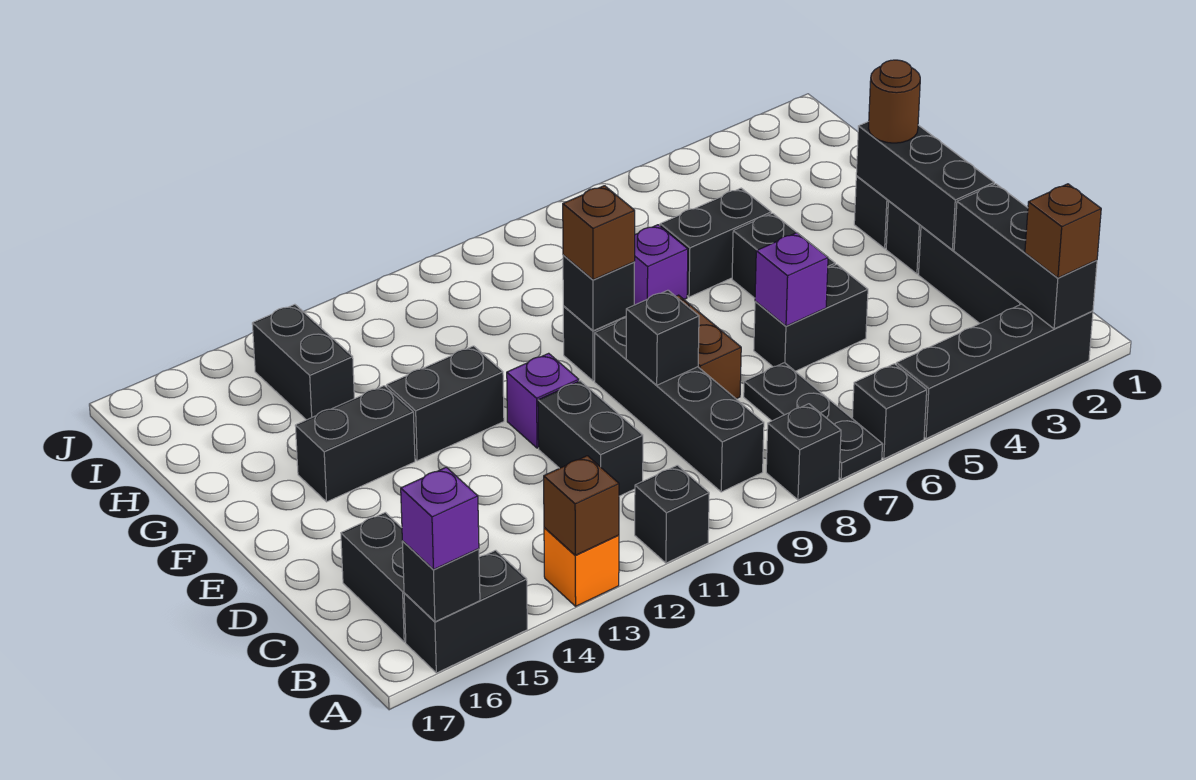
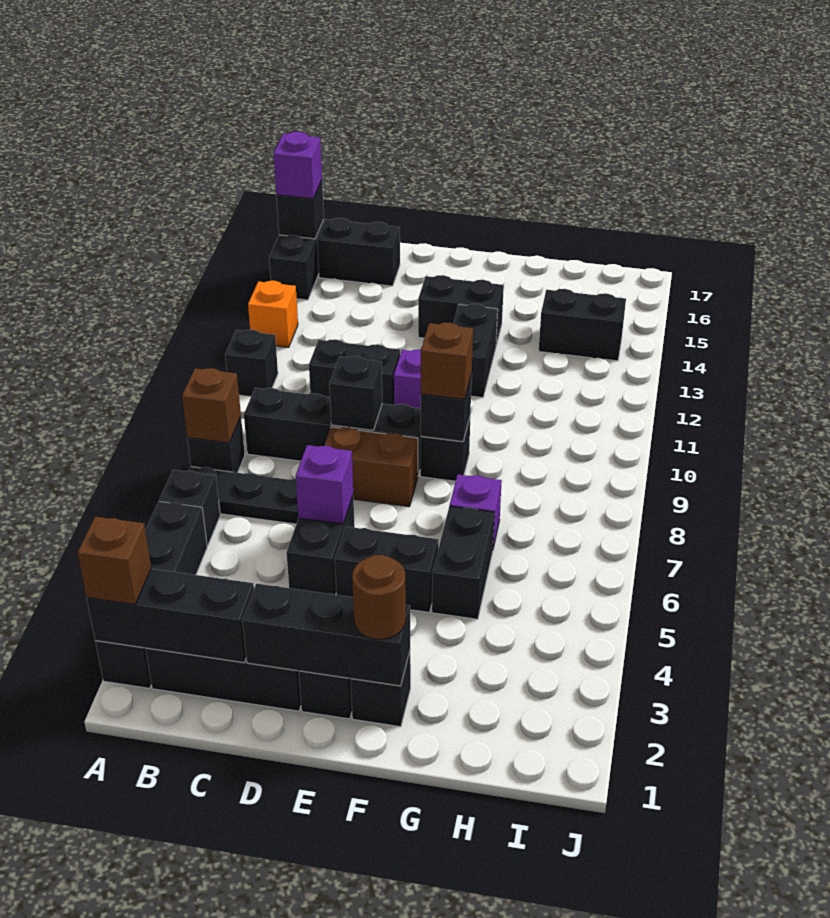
brown 1x1 brick [544,456,619,555] -> brown 1x1 brick moved to [182,368,241,443]
black 1x2 brick [295,386,415,502] -> black 1x2 brick turned to [418,275,504,345]

